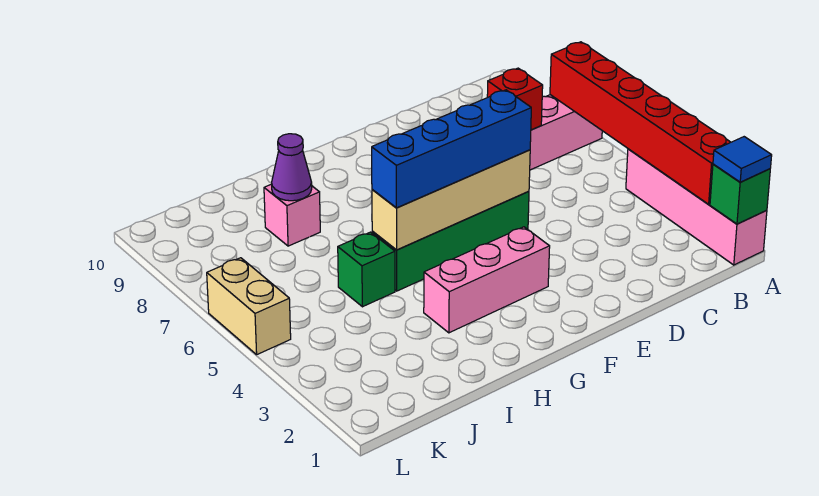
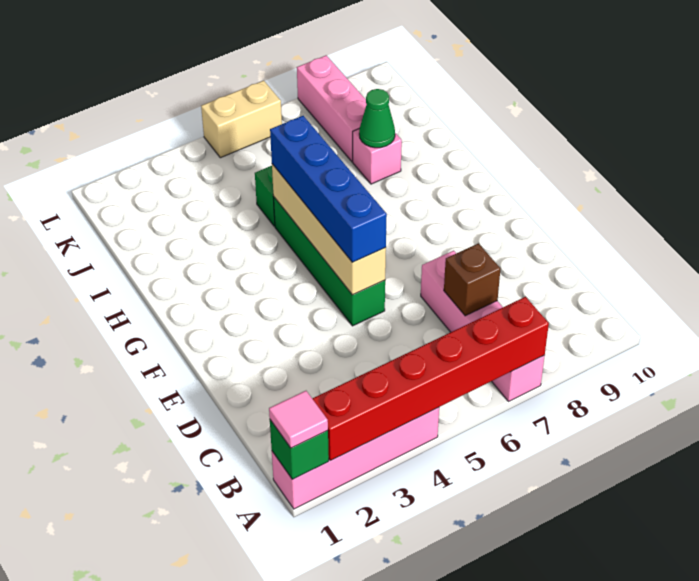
blue 1x1 tile [713,137,772,182] -> pink 1x1 tile [269,391,328,448]
red 1x1 brick [487,68,543,130] -> brown 1x1 brick [444,243,500,316]
pink 1x3 brick [424,227,550,333] -> pink 1x3 brick moved to [297,55,367,162]
purple 1x1 cone [272,134,312,201] -> green 1x1 cone [359,89,395,148]

